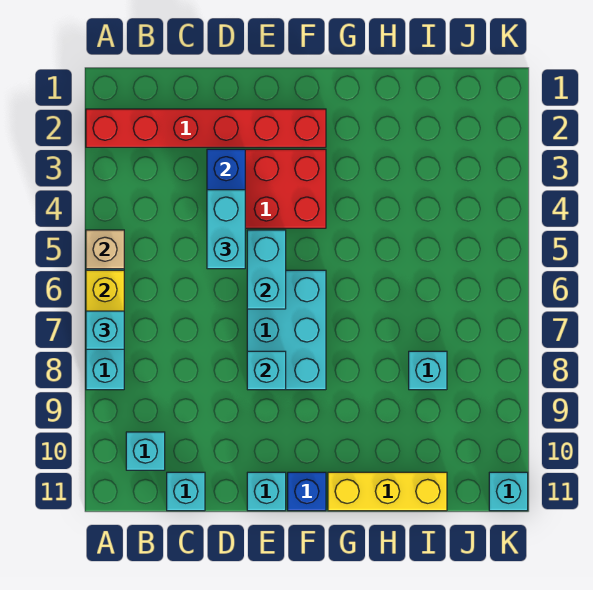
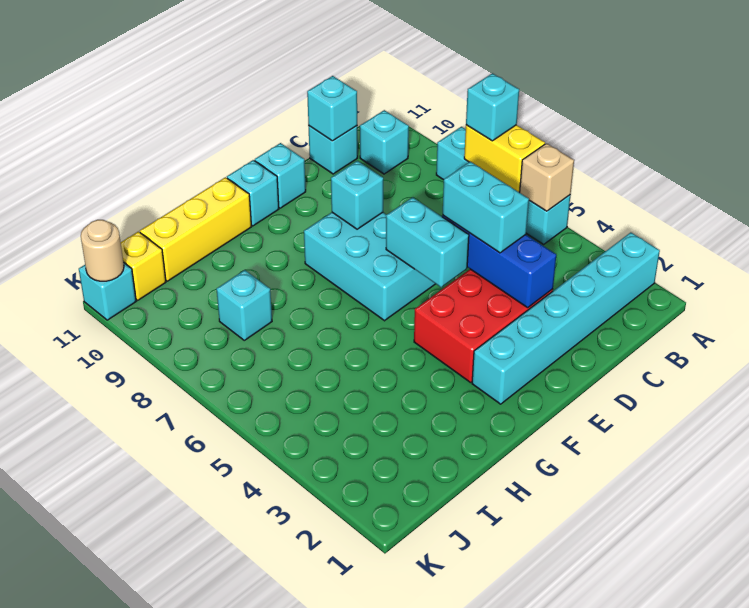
red 1x6 brick [86,109,326,147] -> cyan 1x6 brick [472,232,660,404]
none -> cyan 1x1 brick [307,76,357,141]
blue 1x1 brick [288,472,326,511] -> cyan 1x1 brick [227,160,279,226]
none -> yellow 1x1 brick [121,232,166,300]
none -> tan 1x1 round brick [81,220,124,281]

